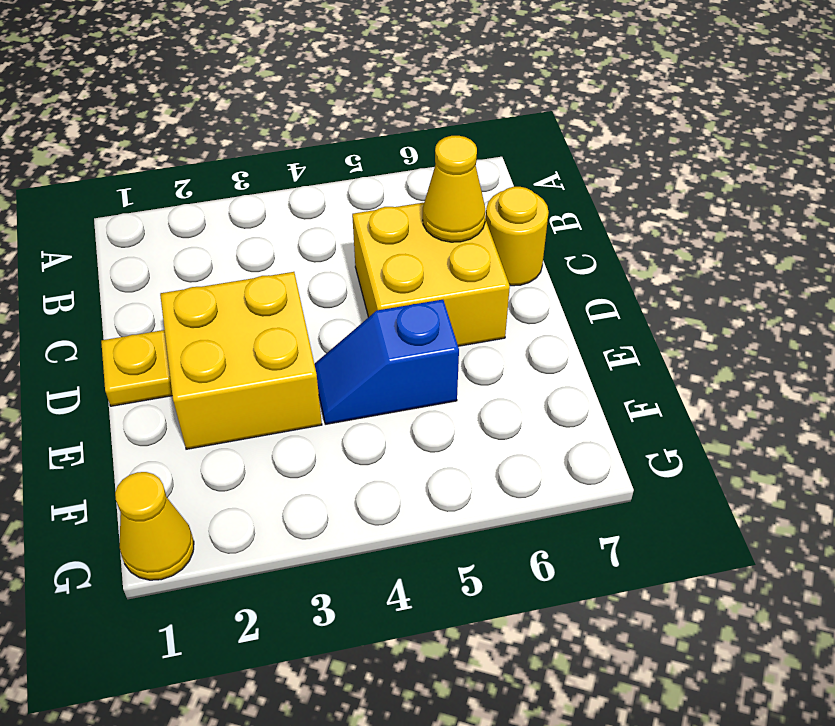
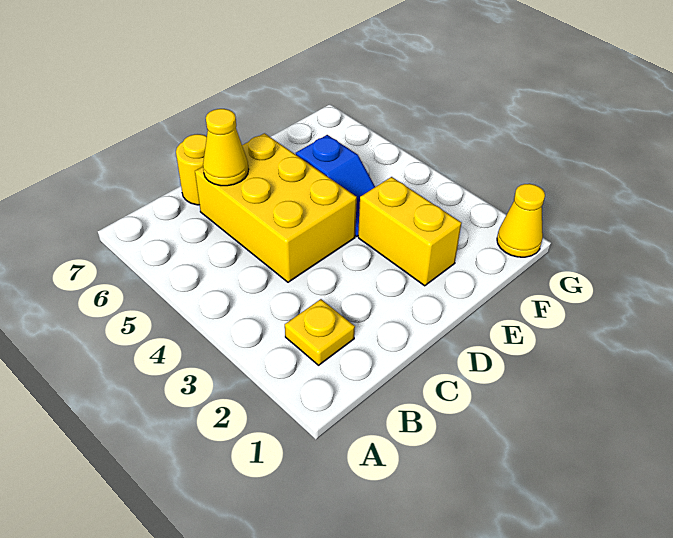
yellow 2x2 brick [352,203,510,346] -> yellow 2x3 brick [195,133,357,282]
yellow 1x1 plate [101,330,172,406] -> yellow 1x1 plate moved to [285,299,355,365]
yellow 2x2 brick [160,272,322,449] -> yellow 1x2 brick [358,177,461,286]

